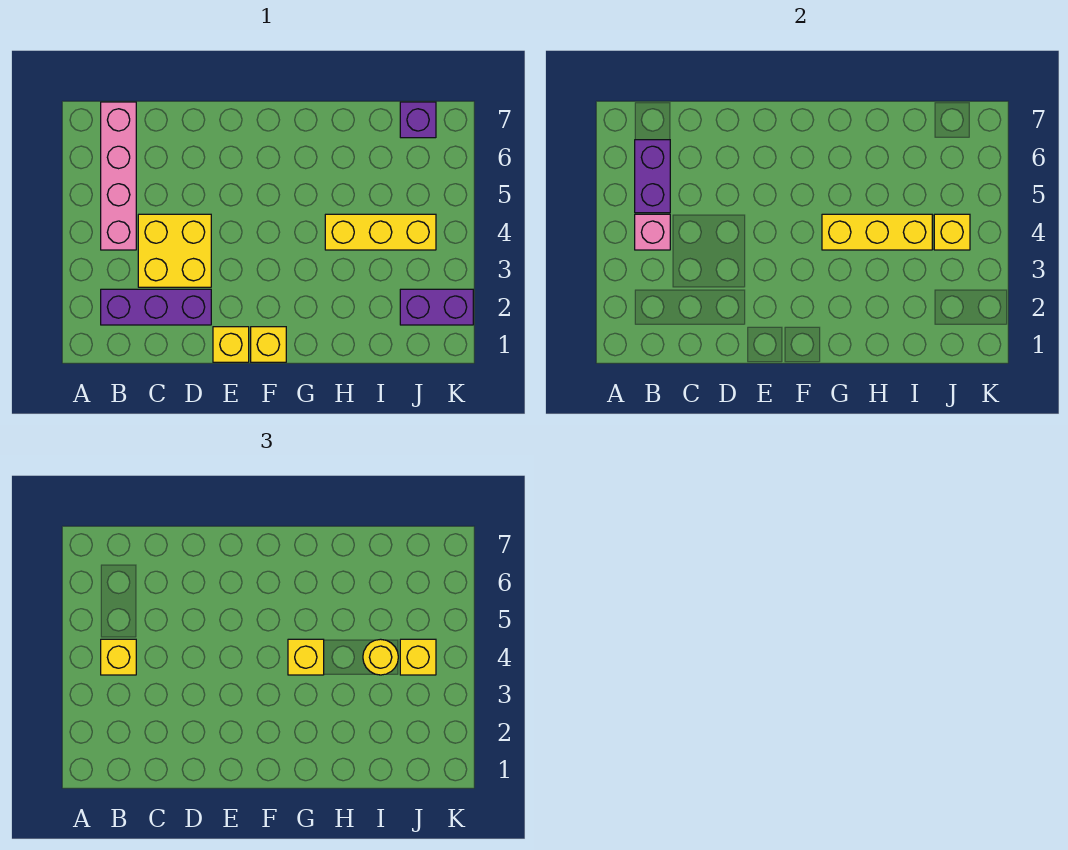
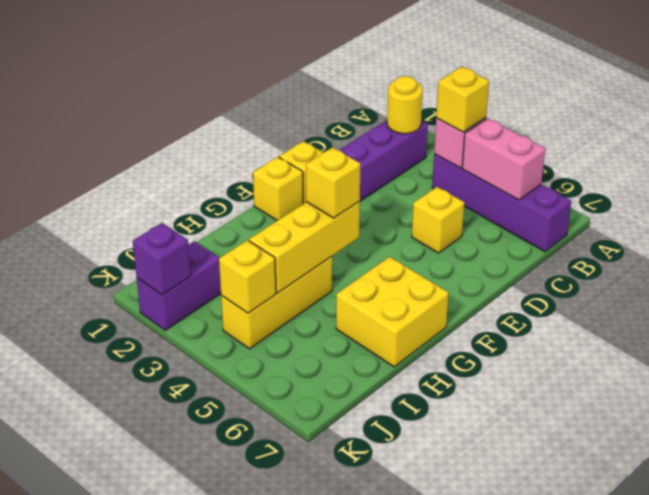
pink 1x4 brick [101,102,136,250] -> purple 1x4 brick [432,154,571,252]
purple 1x2 brick [635,140,670,213] -> pink 1x2 brick [462,118,545,200]
yellow 2x2 brick [138,214,211,287] -> yellow 2x2 brick moved to [336,257,449,367]
yellow 1x1 round brick [363,639,398,675] -> yellow 1x1 round brick moved to [387,76,423,134]
yellow 1x1 brick [400,639,436,675] -> yellow 1x1 brick moved to [412,187,464,253]
purple 1x1 brick [400,102,436,138] -> purple 1x1 brick moved to [133,223,191,295]

